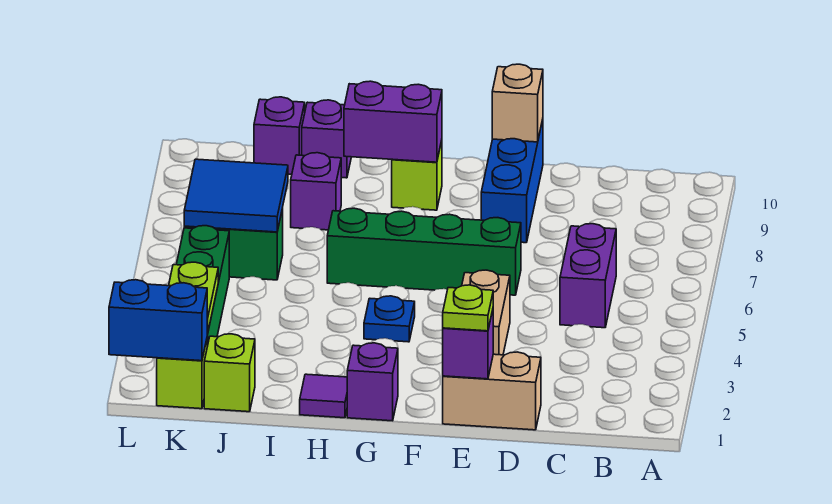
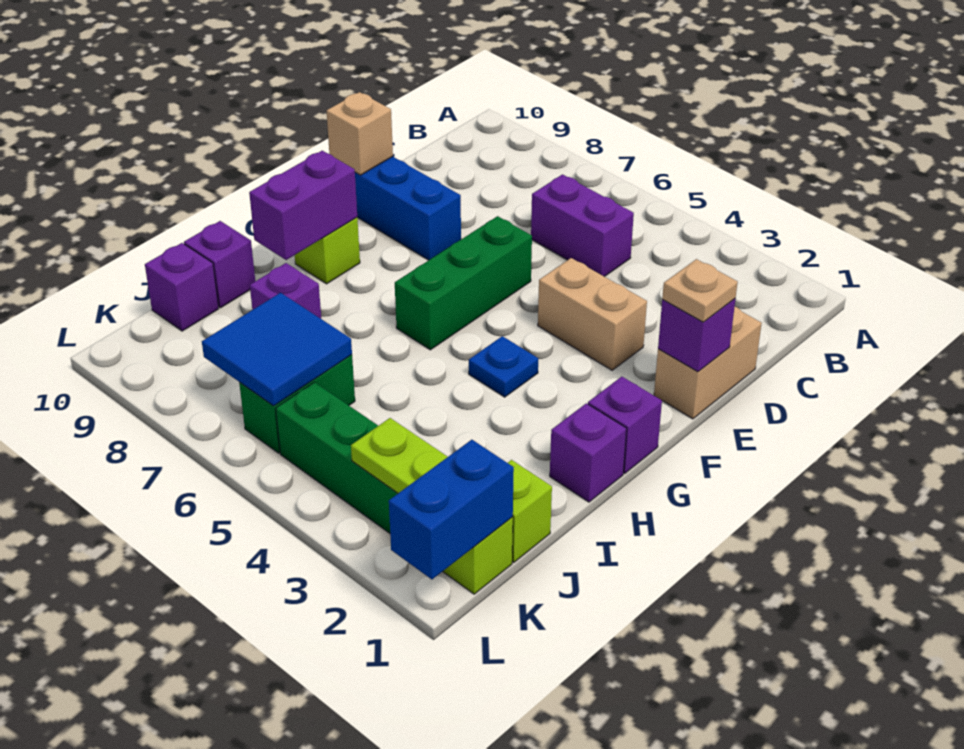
lime 1x1 plate [443,285,493,331] -> tan 1x1 plate [662,259,738,322]
green 1x4 brick [327,208,521,295] -> green 1x3 brick [395,216,532,350]
purple 1x1 tile [300,374,347,418] -> purple 1x1 brick [550,403,627,502]

